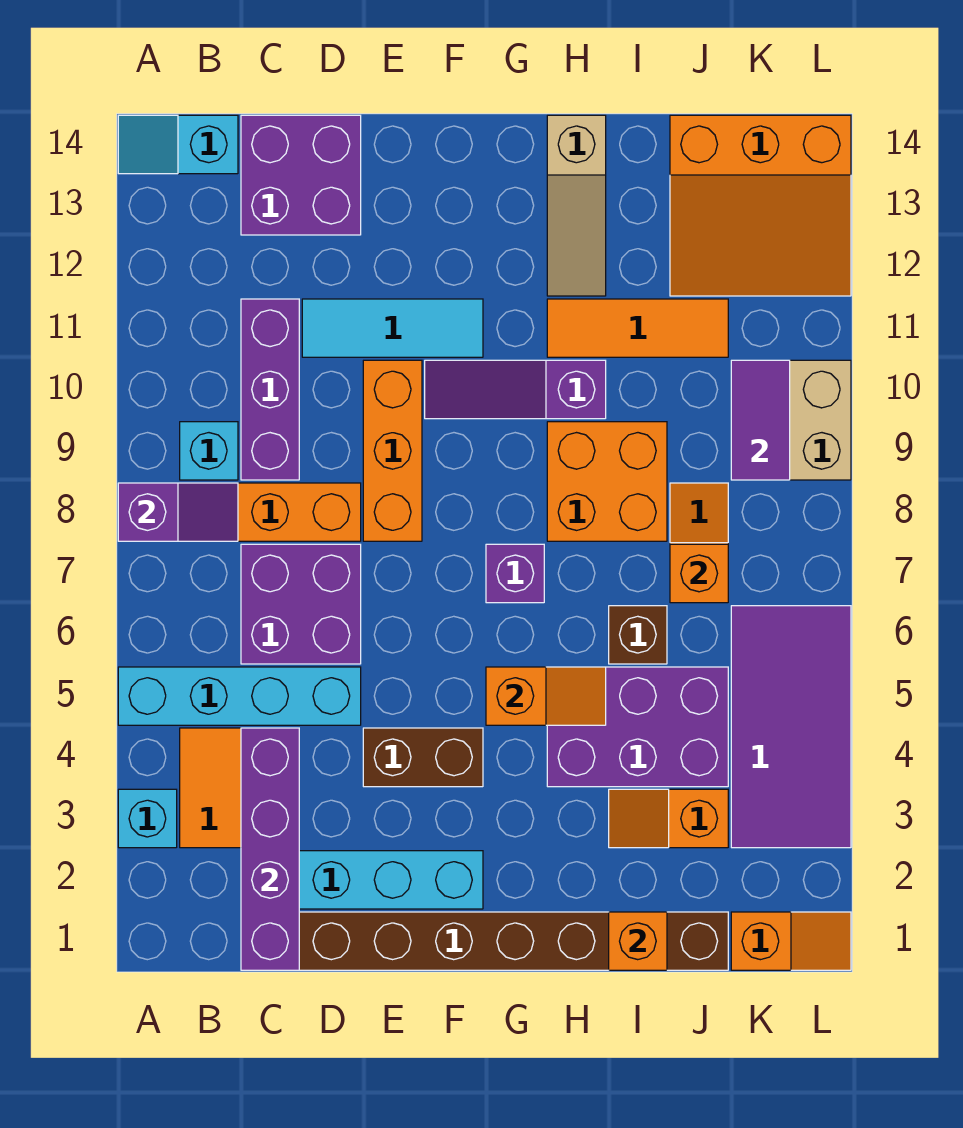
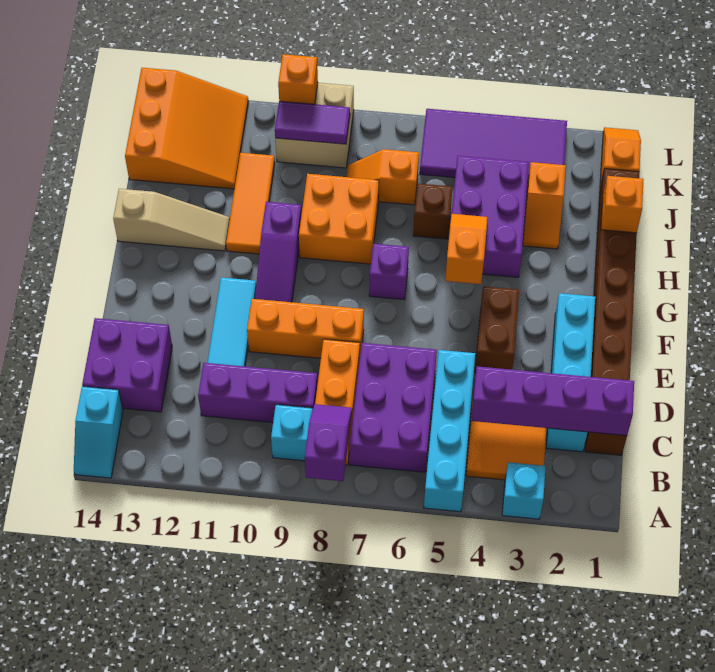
purple 2x2 brick [241,544,361,664] -> purple 2x3 brick [350,343,437,472]
orange 1x1 brick [670,544,728,603] -> orange 1x1 brick moved to [278,54,318,104]

